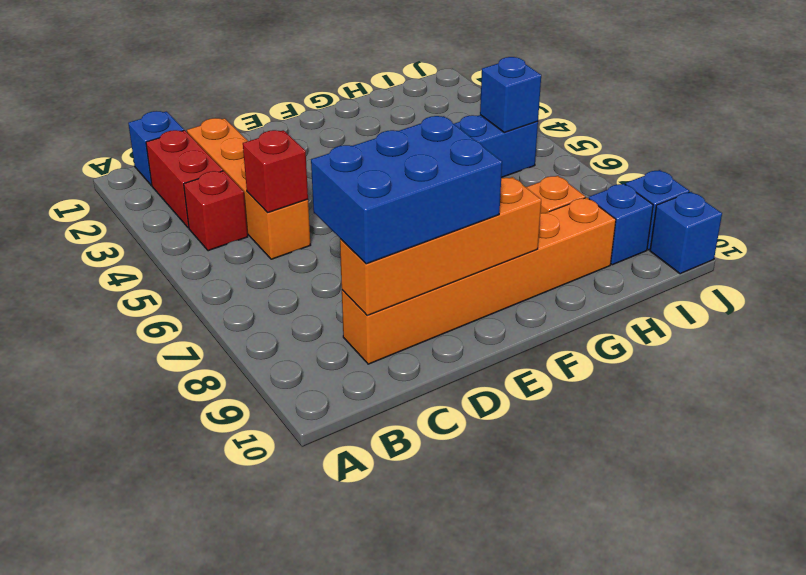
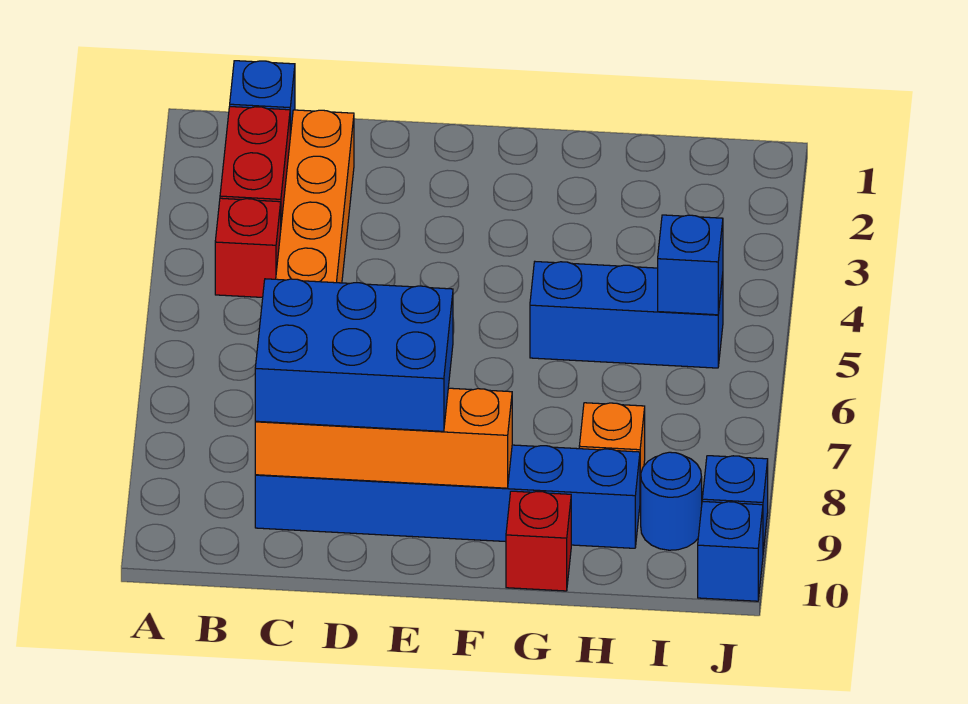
red 1x1 brick [243,130,308,213] -> red 1x1 brick moved to [506,491,571,591]
orange 1x6 brick [342,198,616,364] -> blue 1x6 brick [255,445,640,548]
blue 1x1 brick [589,184,653,265] -> blue 1x1 round brick [640,452,702,550]

